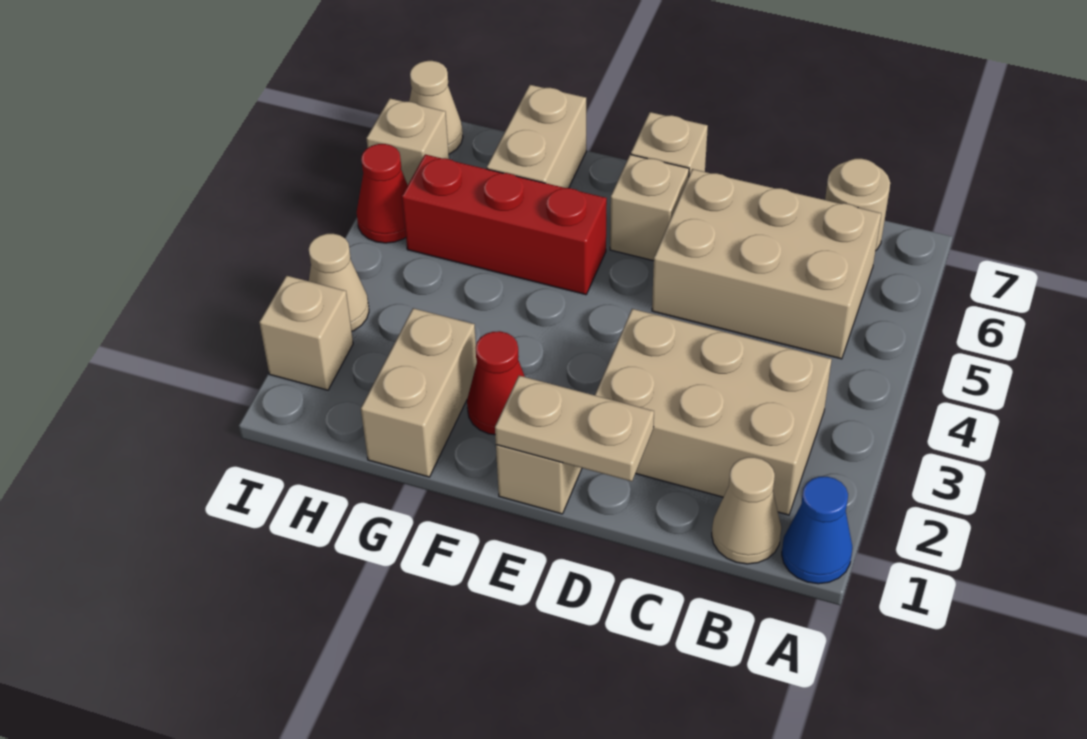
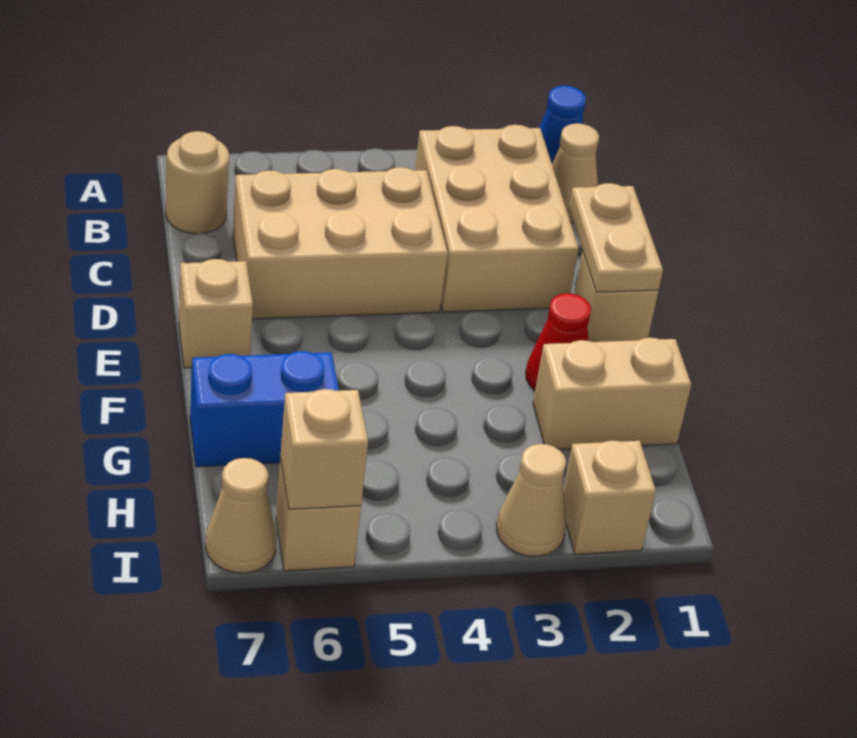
tan 2x3 brick [652,169,881,359] -> tan 2x3 brick turned to [233,167,448,319]
tan 1x1 brick [610,155,689,261] -> tan 1x1 brick moved to [280,389,368,509]
red 1x3 brick [402,154,607,295] -> none
tan 1x2 brick [487,85,586,188] -> blue 1x2 brick [190,351,339,467]
red 1x1 cone [357,144,408,243] -> none

